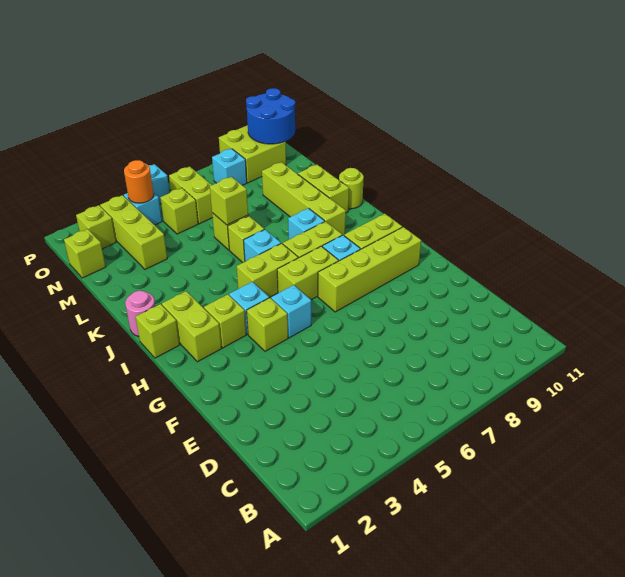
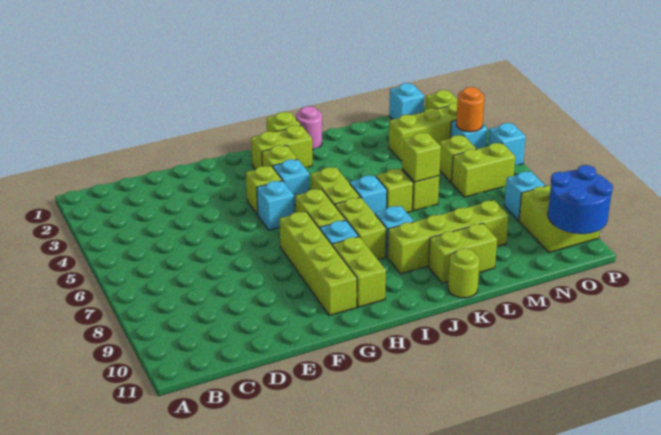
lime 1x1 brick [64,229,106,278] -> cyan 1x1 brick [389,83,424,120]

